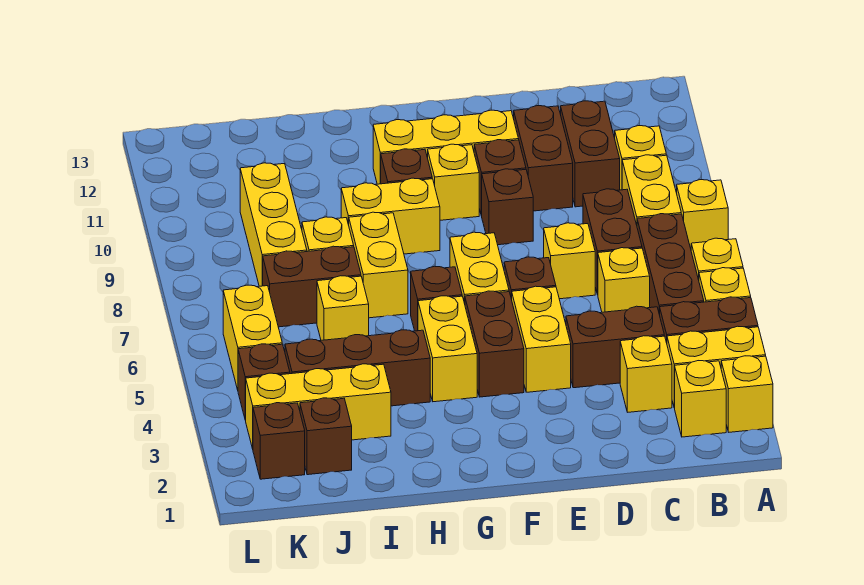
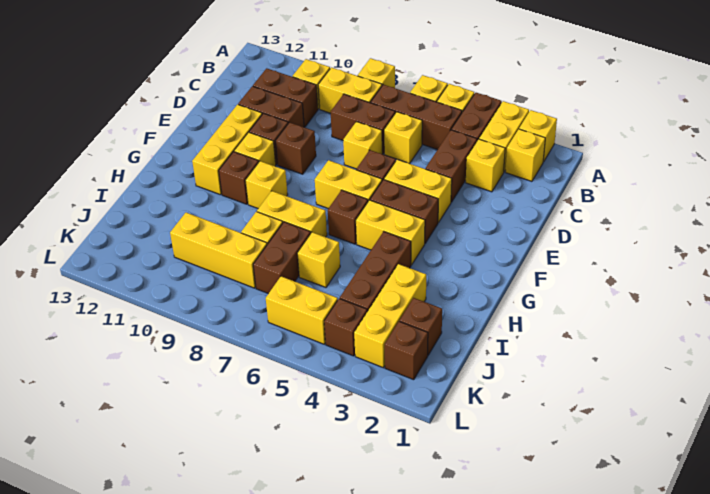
yellow 1x2 brick [341,178,440,254] -> yellow 1x1 brick [245,161,288,208]

